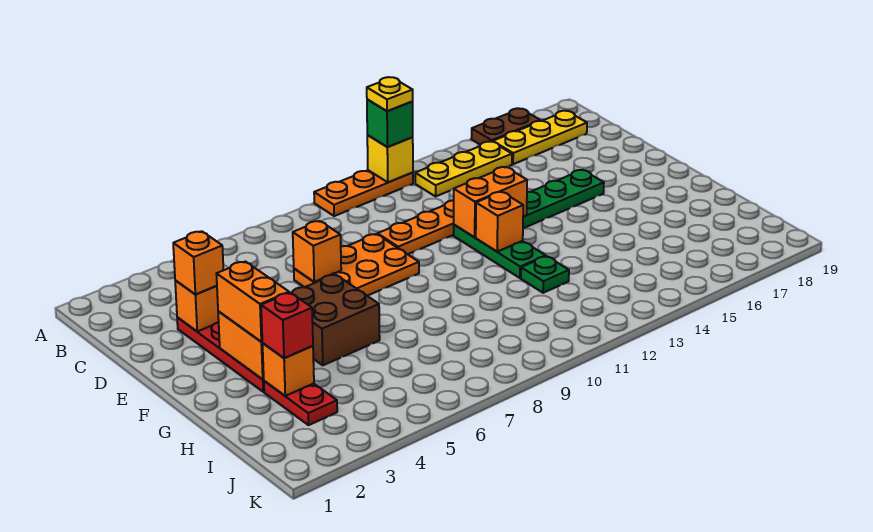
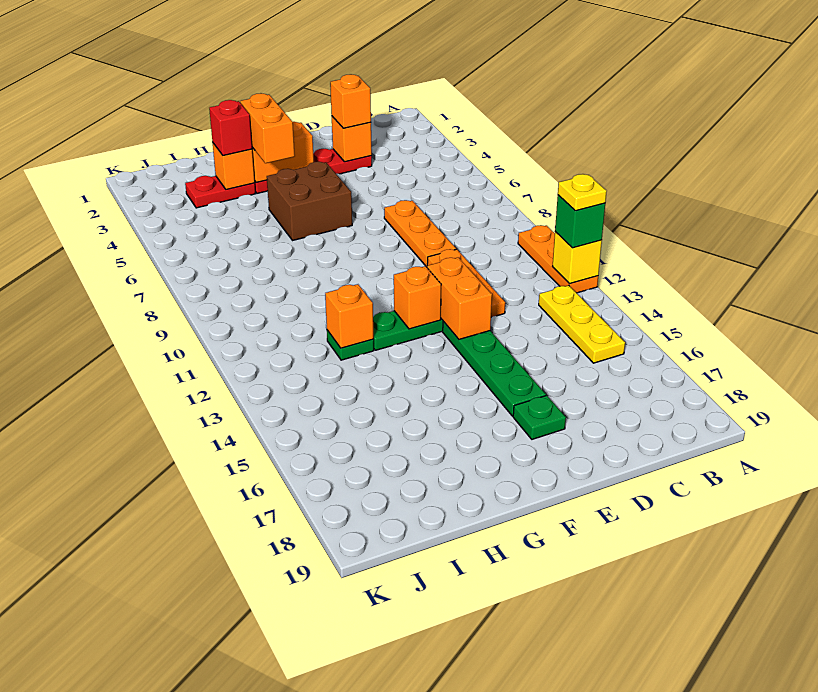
brown 1x2 plate [471,108,541,144] -> none
yellow 1x3 plate [493,111,587,164] -> none
orange 2x3 plate [294,234,419,296] -> orange 1x3 plate [384,200,456,267]
orange 1x1 brick [293,221,341,282] -> orange 1x1 brick moved to [325,284,373,348]
none -> green 1x1 plate [513,395,566,439]
orange 1x2 brick [216,261,289,342] -> orange 1x2 brick turned to [240,93,295,163]

